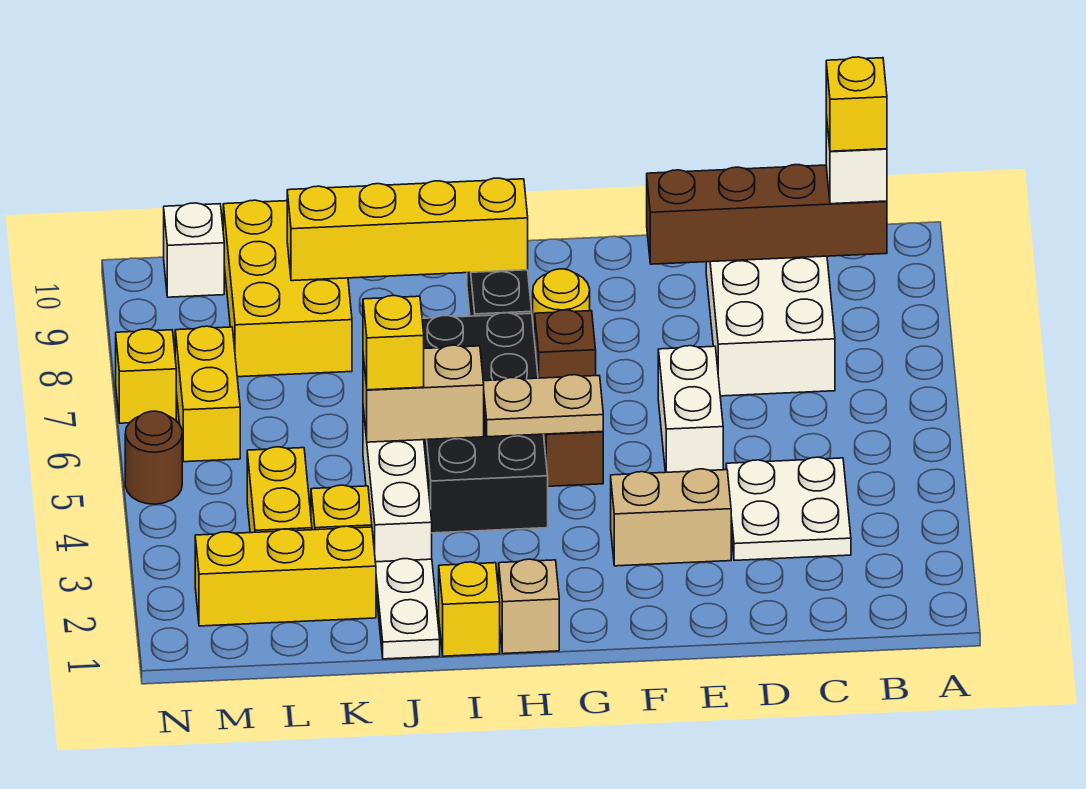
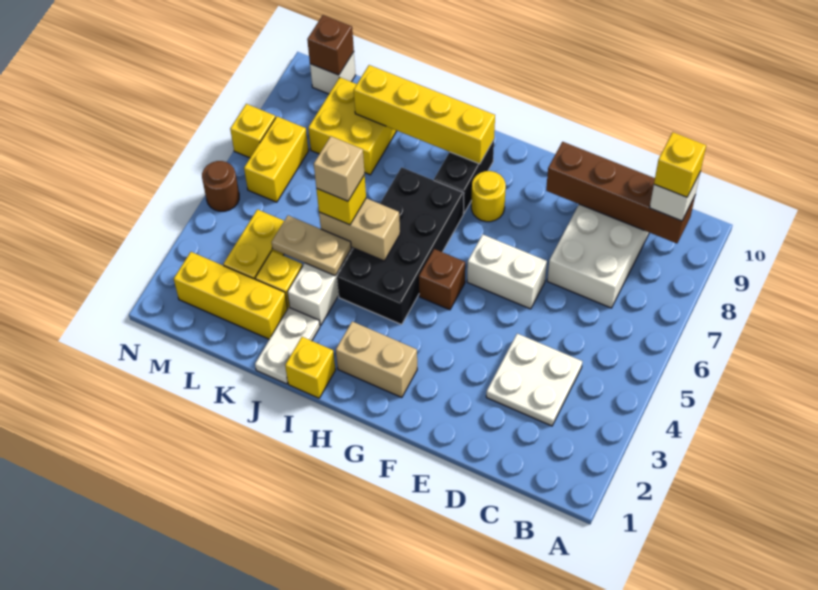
tan 1x2 brick [611,469,731,566] -> tan 1x2 brick moved to [336,322,417,398]
white 1x2 brick [658,346,723,472] -> white 1x2 brick turned to [467,234,547,309]
tan 1x2 plate [483,375,603,437] -> tan 1x2 plate moved to [271,215,351,276]
brown 1x1 brick [535,310,596,378] -> brown 1x1 brick moved to [307,15,354,75]
tan 1x1 brick [499,559,559,654] -> tan 1x1 brick moved to [314,136,365,201]
yellow 2x3 brick [223,200,352,377] -> yellow 2x2 brick [308,78,397,175]

